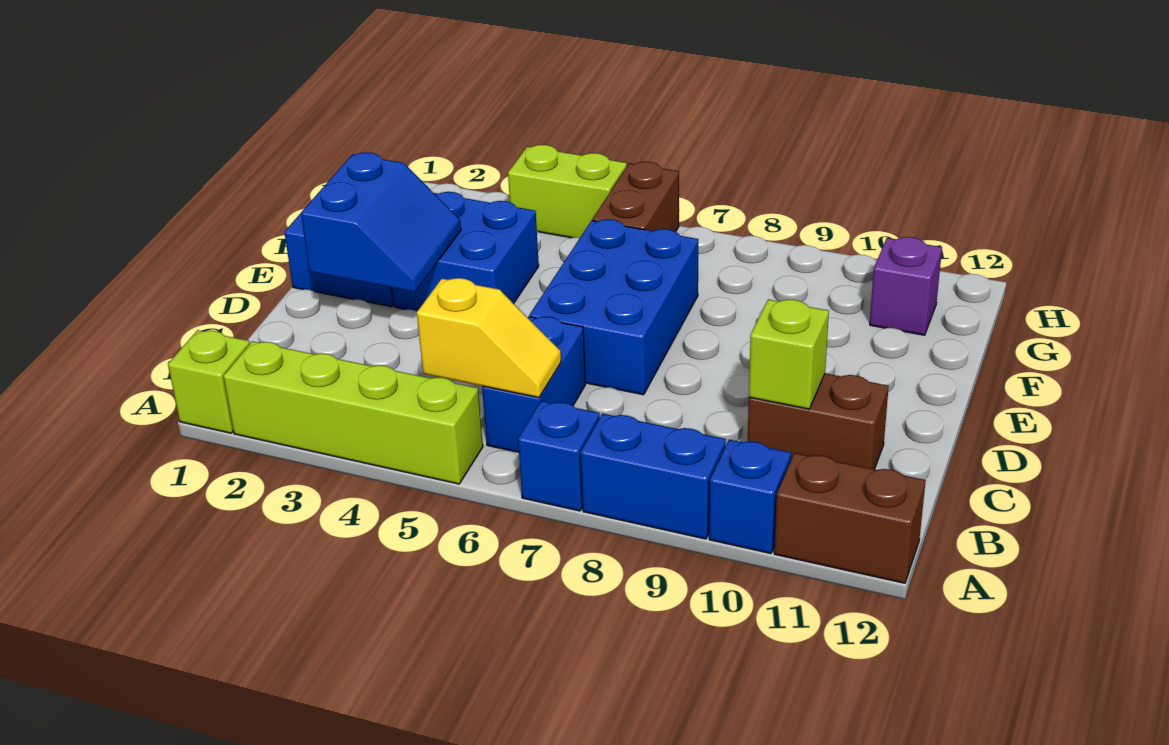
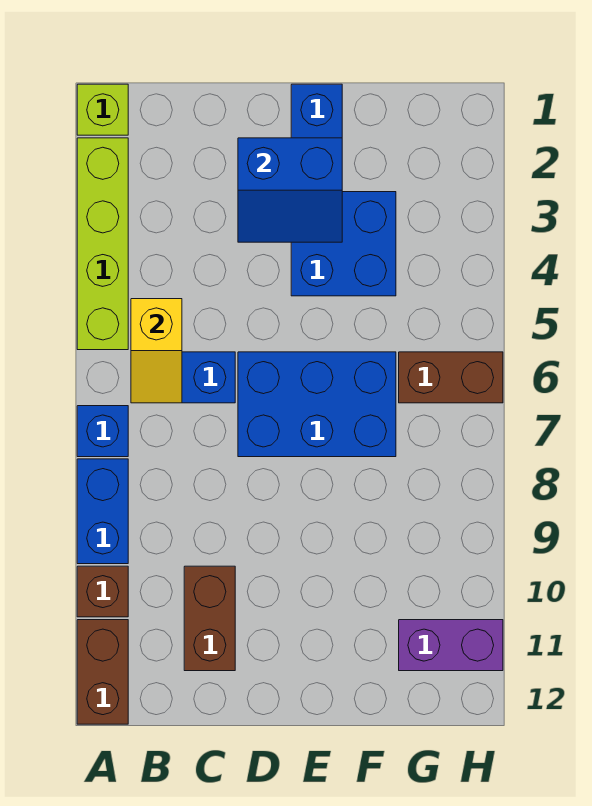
blue 1x1 brick [709,440,791,554] -> brown 1x1 brick [77,566,128,617]
lime 1x1 brick [749,299,829,409] -> none
purple 1x1 brick [870,237,942,335] -> purple 1x2 brick [399,620,503,671]
lime 1x2 brick [508,145,627,238] -> none

